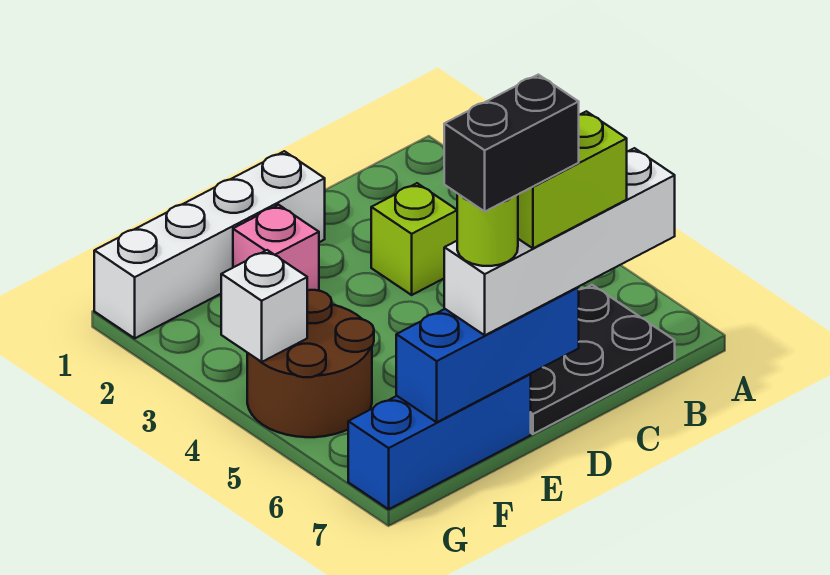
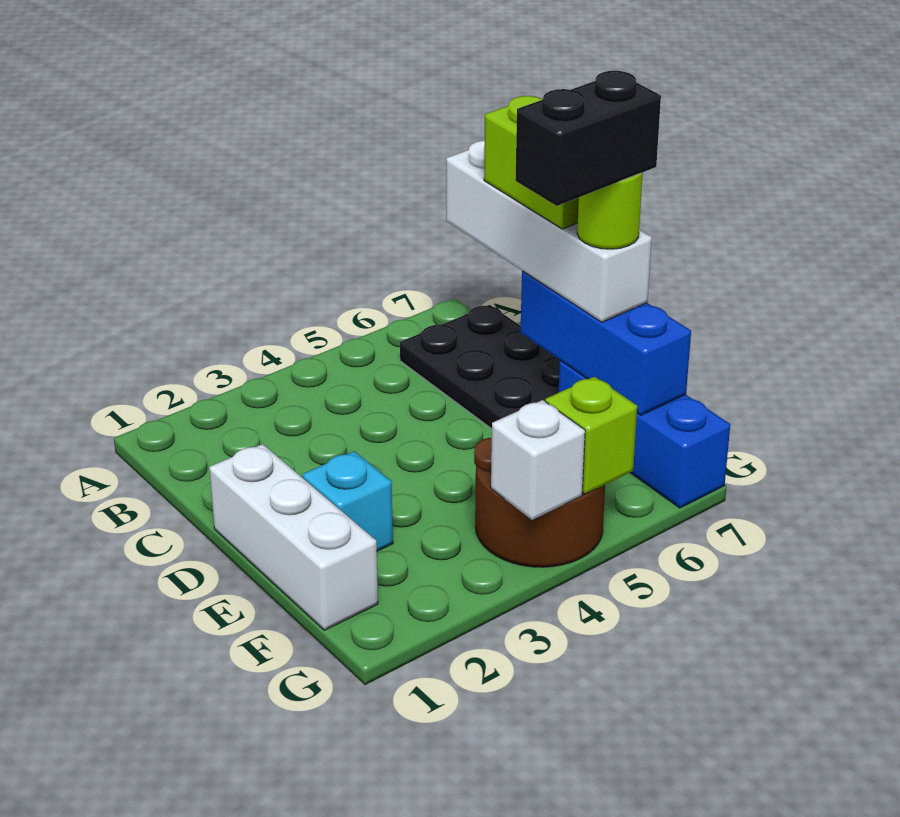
lime 1x1 brick [371,183,457,295] -> lime 1x1 brick moved to [545,377,637,494]
white 1x4 brick [94,151,325,338] -> white 1x3 brick [209,444,378,630]
black 1x2 brick [444,75,579,211] -> black 1x2 brick turned to [515,71,661,206]
pink 1x1 brick [233,205,319,291] -> cyan 1x1 brick [302,451,393,551]

